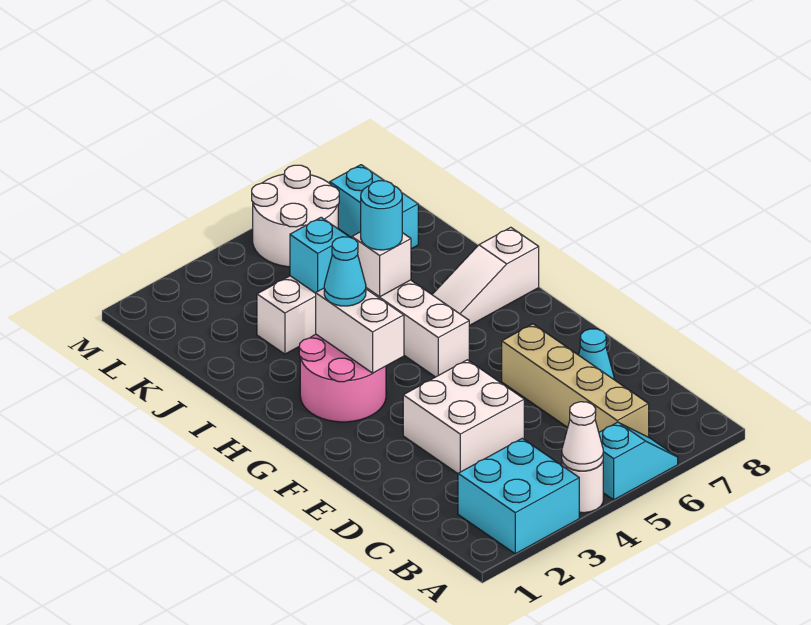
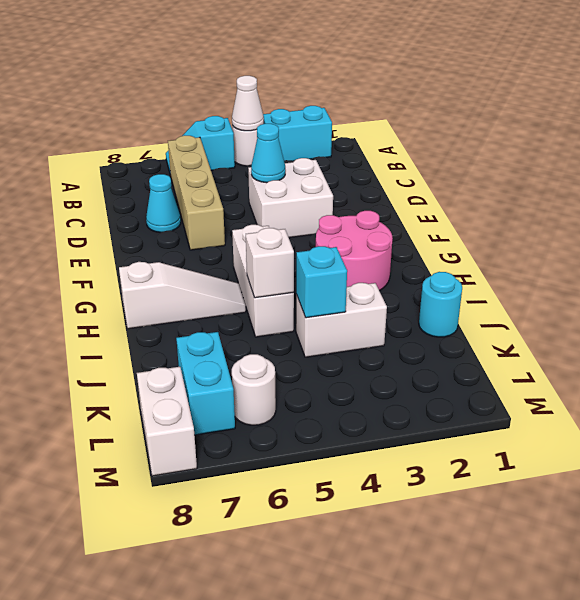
cyan 2x2 brick [458,438,579,554] -> cyan 1x2 brick [263,106,332,161]
white 1x2 brick [316,288,404,373] -> white 1x2 brick moved to [137,367,197,476]
cyan 1x1 cone [324,237,366,306] -> cyan 1x1 cone moved to [251,124,285,183]
cyan 1x1 round brick [361,181,402,250] -> cyan 1x1 round brick moved to [419,272,462,337]
white 2x2 round brick [252,165,339,267] -> white 1x1 round brick [232,354,276,425]

